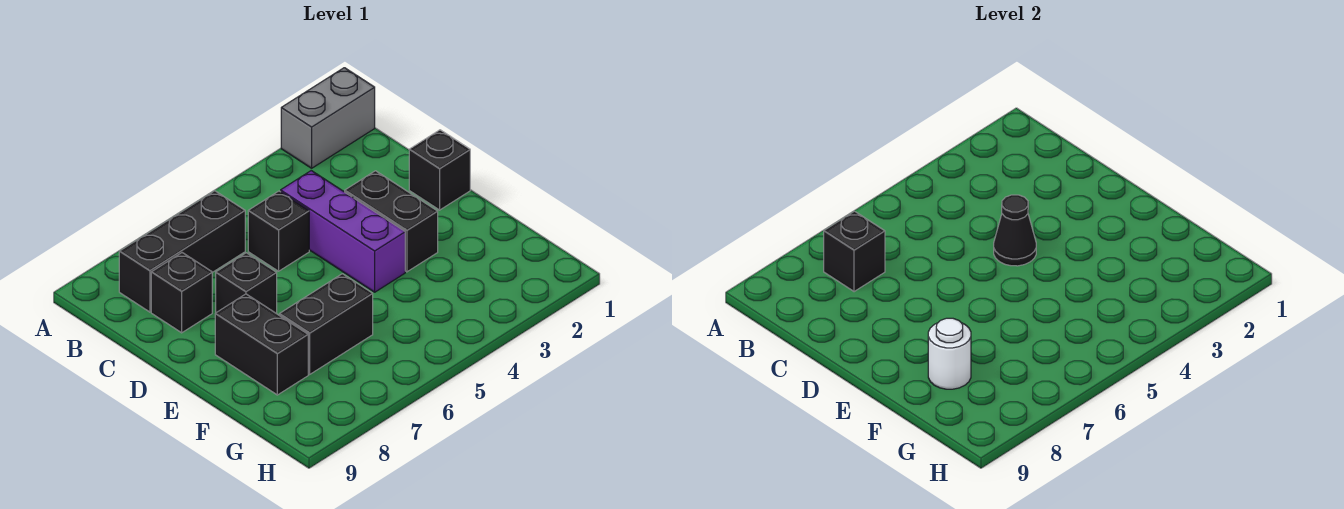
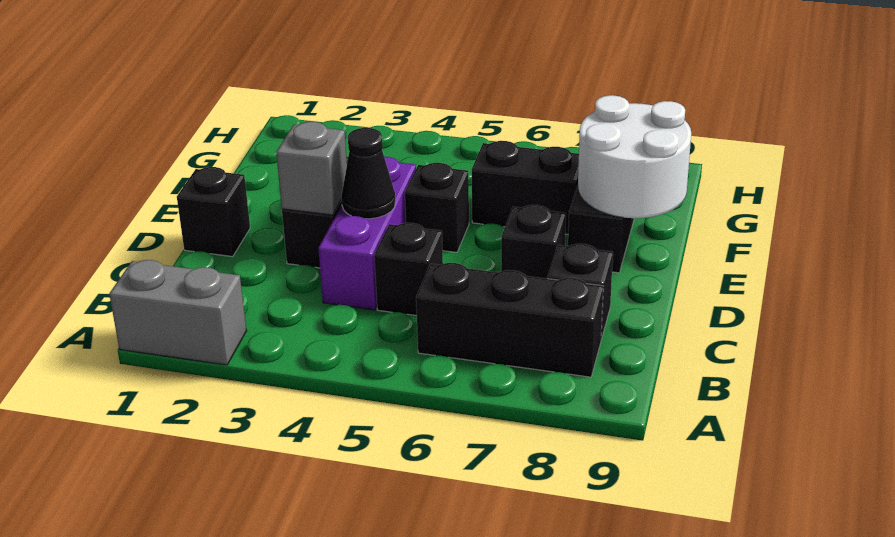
black 1x1 brick [824,211,885,292] -> black 1x1 brick moved to [405,163,469,252]
none -> grey 1x1 brick [276,122,347,215]
white 1x1 round brick [928,318,971,389] -> white 2x2 round brick [578,95,691,218]

